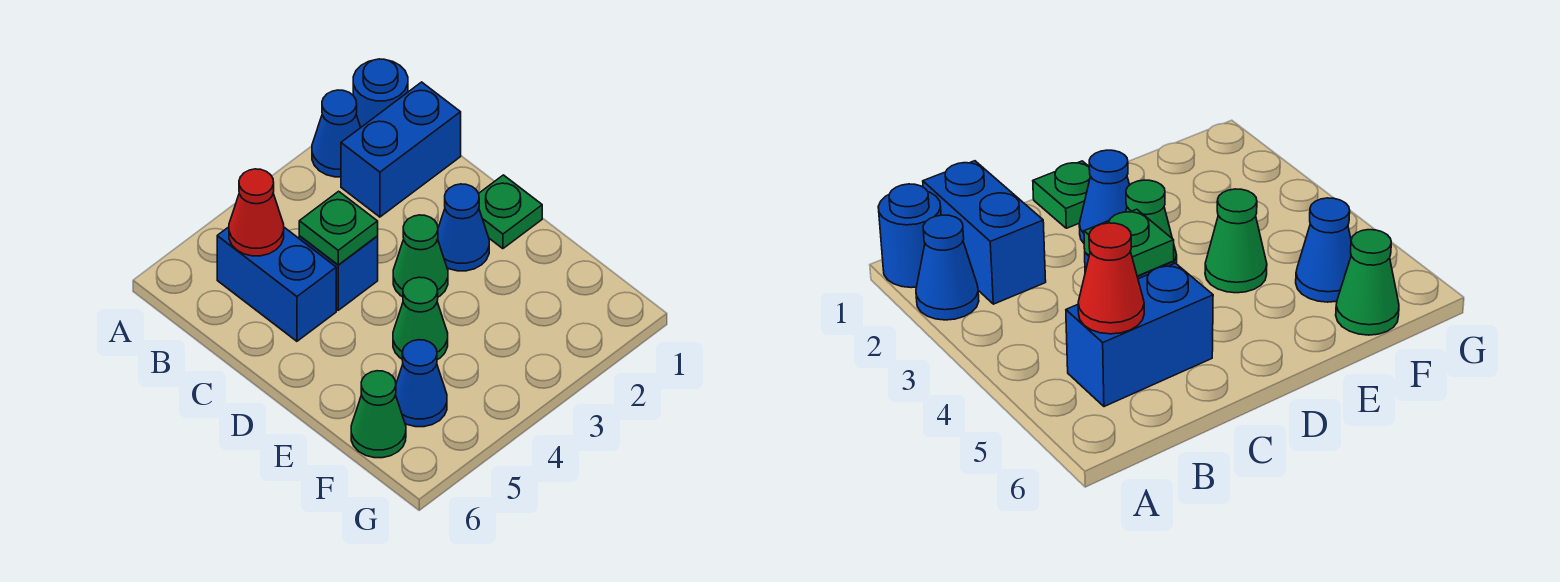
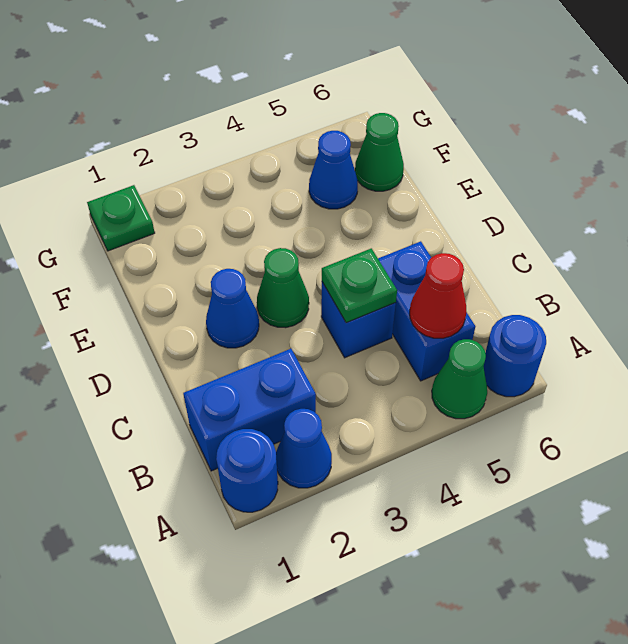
none -> blue 1x1 round brick [483,315,546,397]
green 1x1 plate [479,175,542,249] -> green 1x1 plate moved to [87,185,155,251]
green 1x1 cone [393,277,448,360] -> green 1x1 cone moved to [432,339,487,419]

